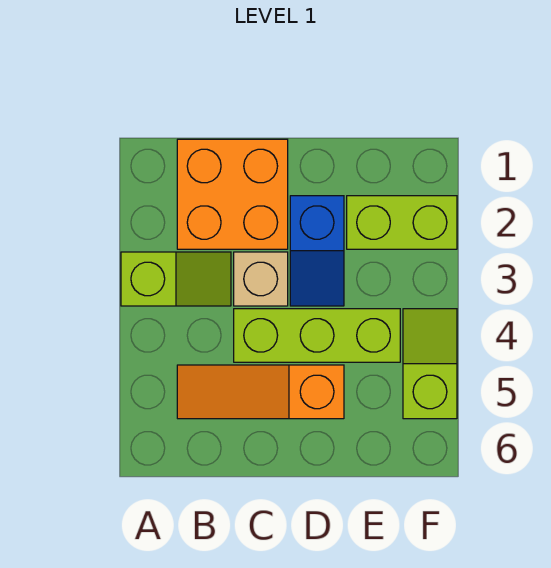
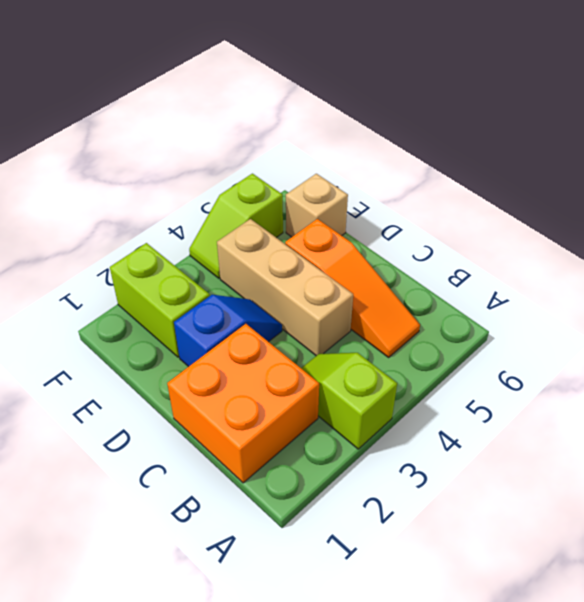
tan 1x1 brick [234,252,288,306] -> tan 1x1 brick moved to [286,174,348,237]
lime 1x3 brick [234,309,400,362] -> tan 1x3 brick [217,219,353,356]

